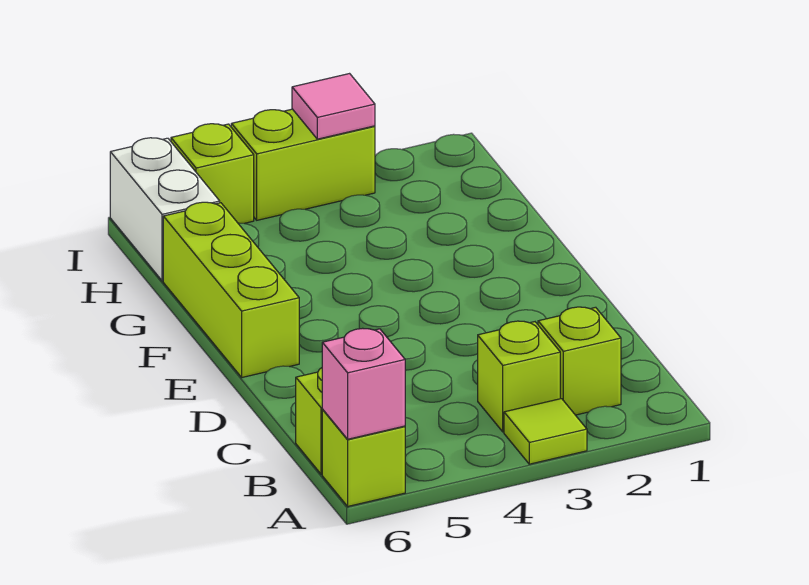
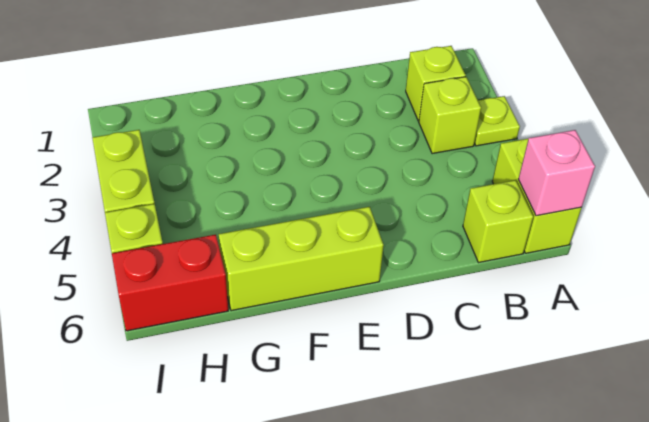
lime 1x1 tile [504,399,587,464] -> lime 1x1 plate [475,96,520,146]
lime 1x1 brick [322,410,405,506] -> lime 1x2 brick [492,139,581,253]
white 1x2 brick [110,138,220,281] -> red 1x2 brick [112,235,228,331]
pink 1x1 tile [292,74,375,139] -> none

